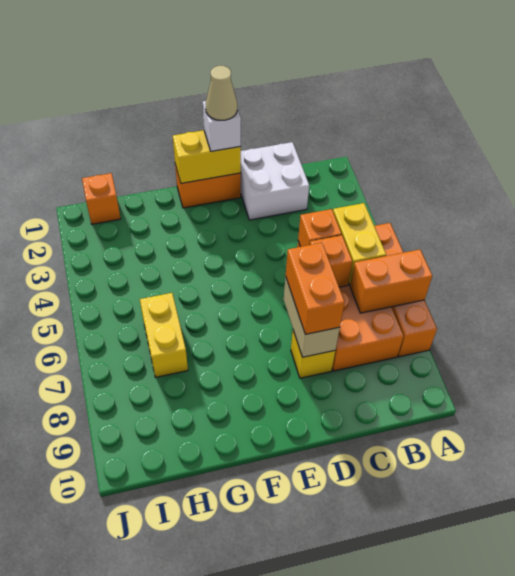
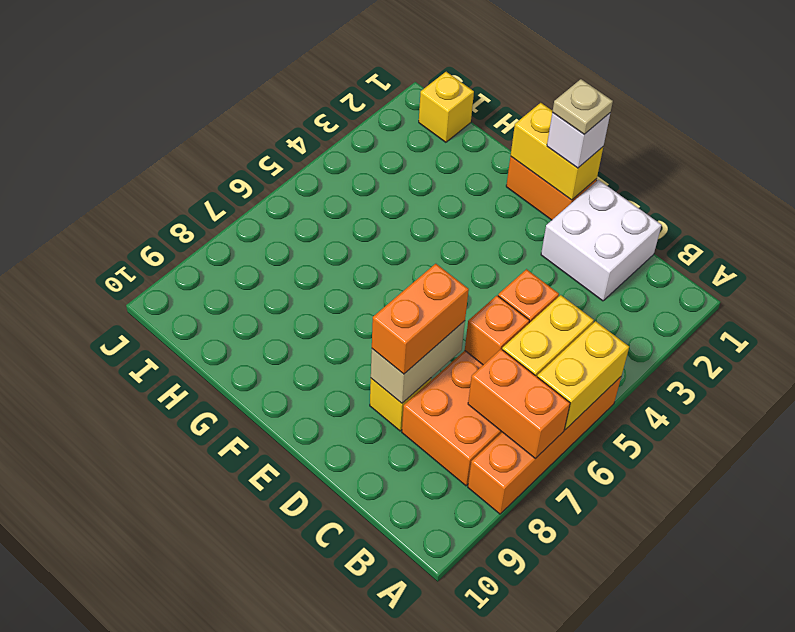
tan 1x1 cone [206,66,237,120] -> tan 1x1 plate [552,79,613,134]
yellow 1x2 brick [140,293,188,377] -> yellow 1x2 brick moved to [537,321,629,430]
orange 1x1 brick [82,173,121,224] -> yellow 1x1 brick [419,72,474,142]

